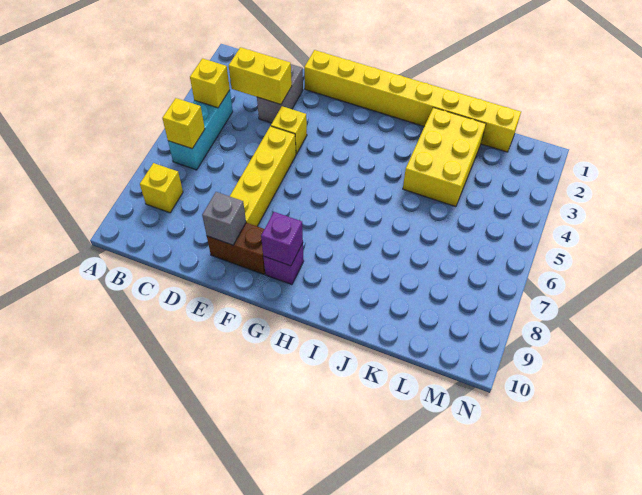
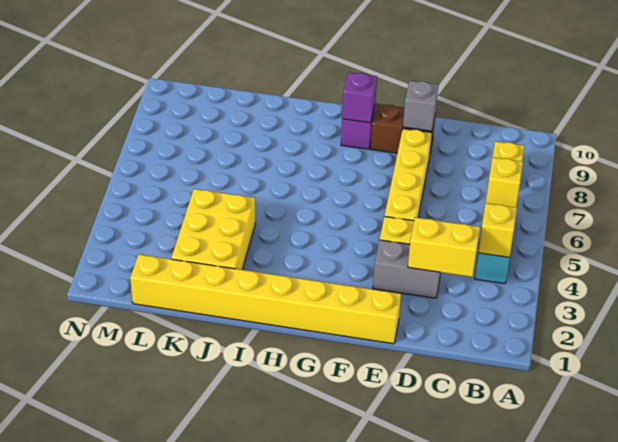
grey 1x2 brick [257,64,303,123] -> grey 1x2 brick turned to [373,240,441,298]

